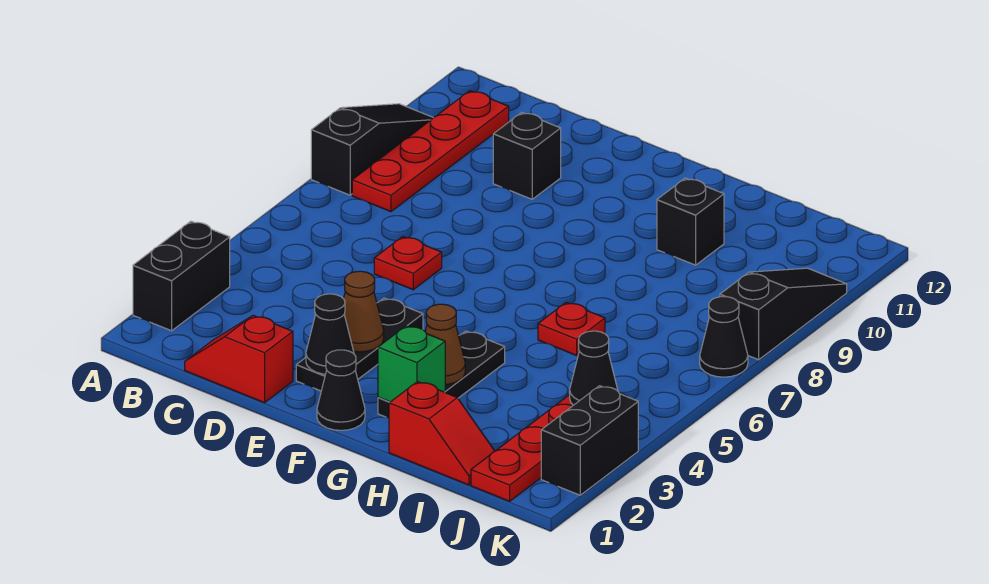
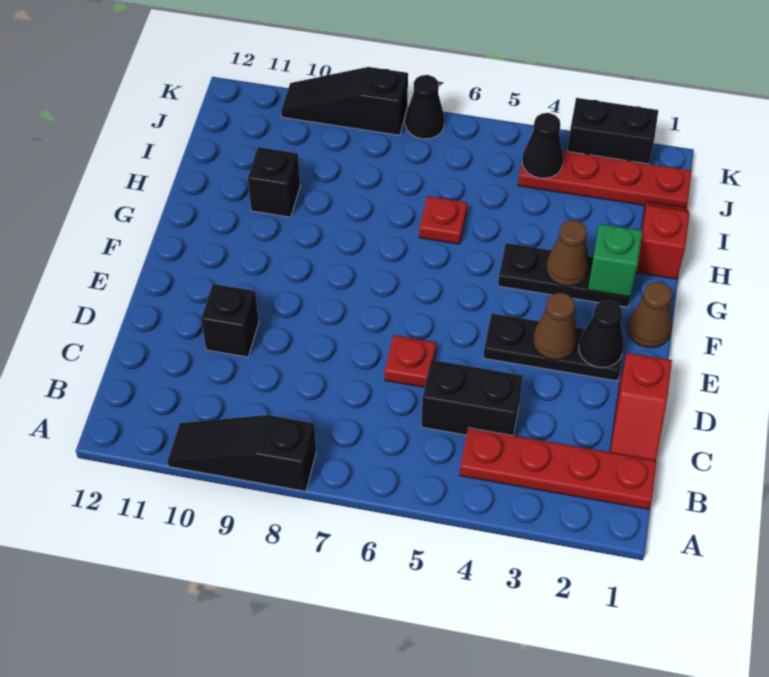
black 1x2 brick [133,221,230,331] -> black 1x2 brick moved to [421,360,523,436]
red 1x4 plate [352,91,509,212] -> red 1x4 plate moved to [460,428,656,509]
black 1x1 cone [317,350,365,430] -> brown 1x1 cone [628,282,672,348]

